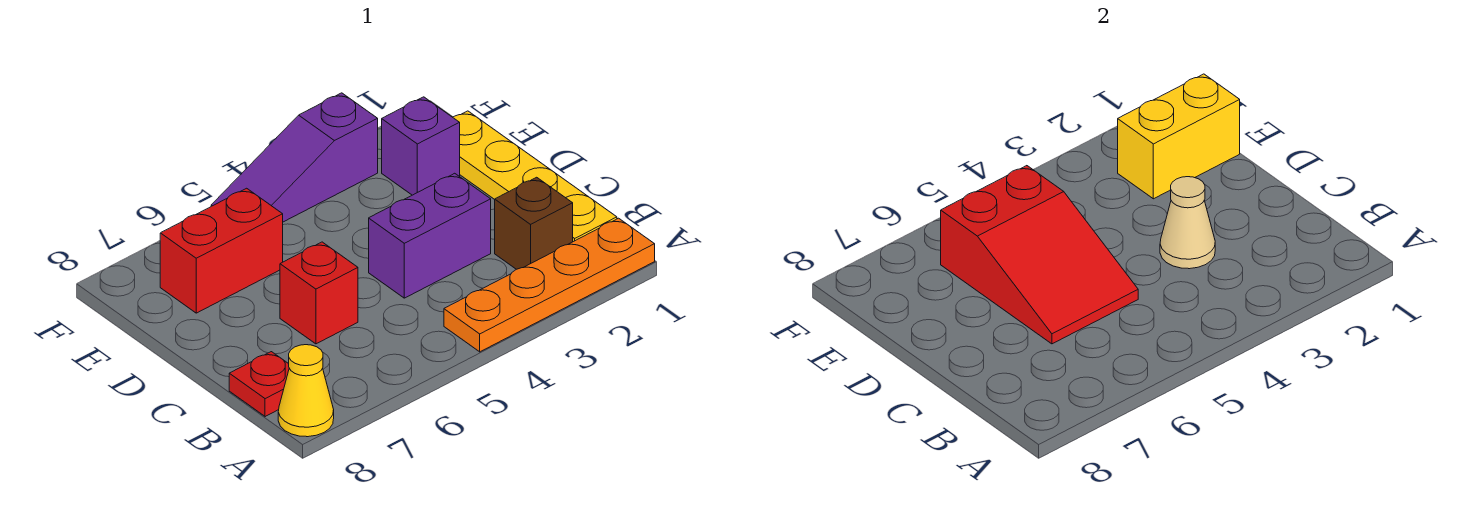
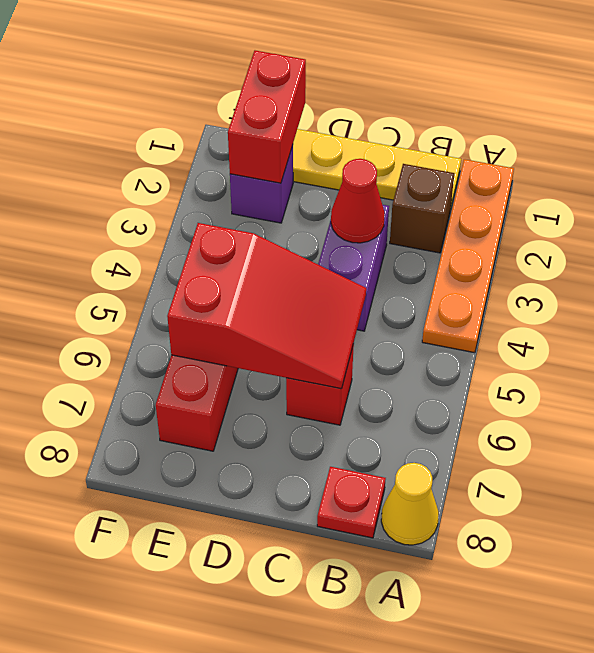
tan 1x1 cone [1160,177,1215,269] -> red 1x1 cone [331,159,385,243]
yellow 1x2 brick [1118,74,1240,199] -> red 1x2 brick [228,51,306,183]
purple 1x3 slope [211,93,378,222] -> none

